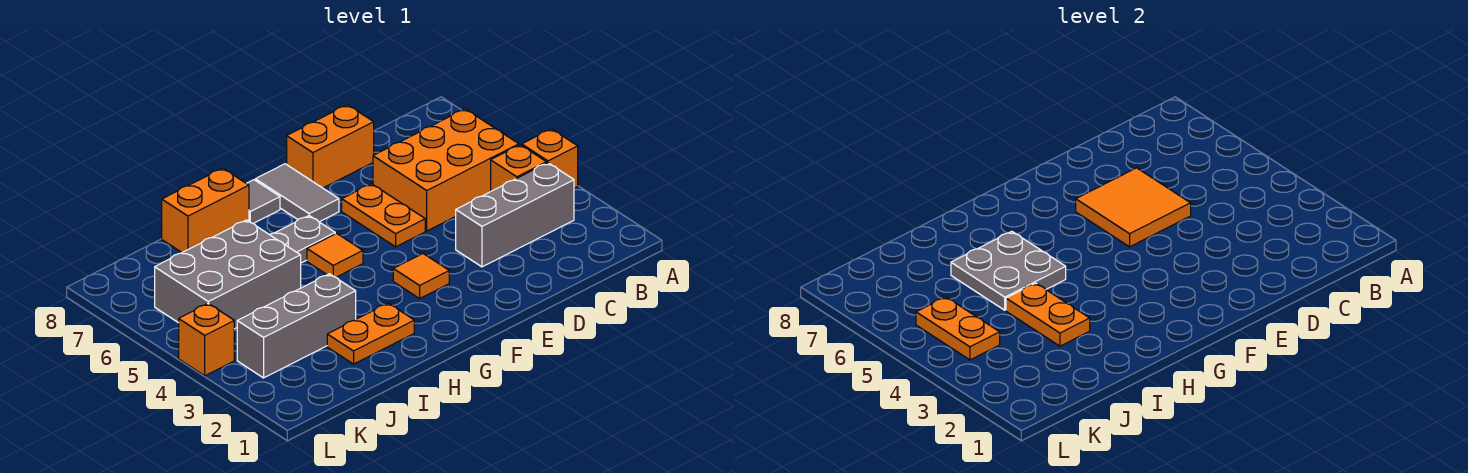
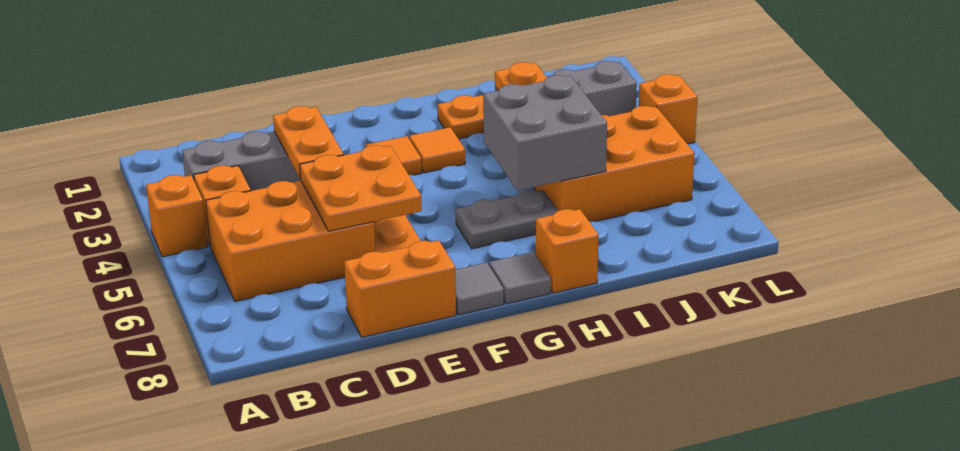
orange 2x2 tile [1076,168,1191,247] -> orange 2x2 plate [300,145,422,231]
grey 1x2 tile [255,164,339,222] -> grey 1x1 tile [455,262,504,315]
orange 1x1 tile [307,233,363,277] -> orange 1x1 tile moved to [409,127,465,173]
grey 2x2 plate [951,231,1066,310] -> grey 2x2 brick [483,75,607,191]
orange 1x2 brick [162,168,249,252] -> orange 1x1 brick [536,209,598,293]
grey 2x3 brick [155,220,301,329] -> orange 2x3 brick [533,106,694,222]
orange 1x2 plate [916,297,1000,360] -> orange 1x2 plate moved to [273,106,344,179]

